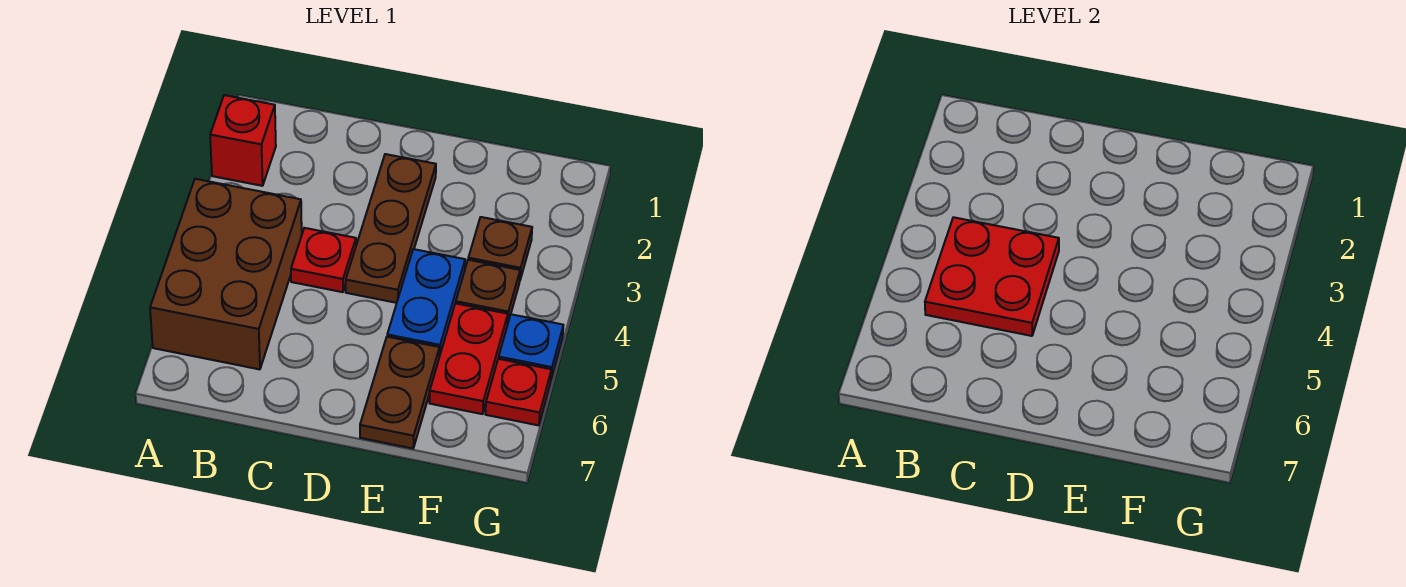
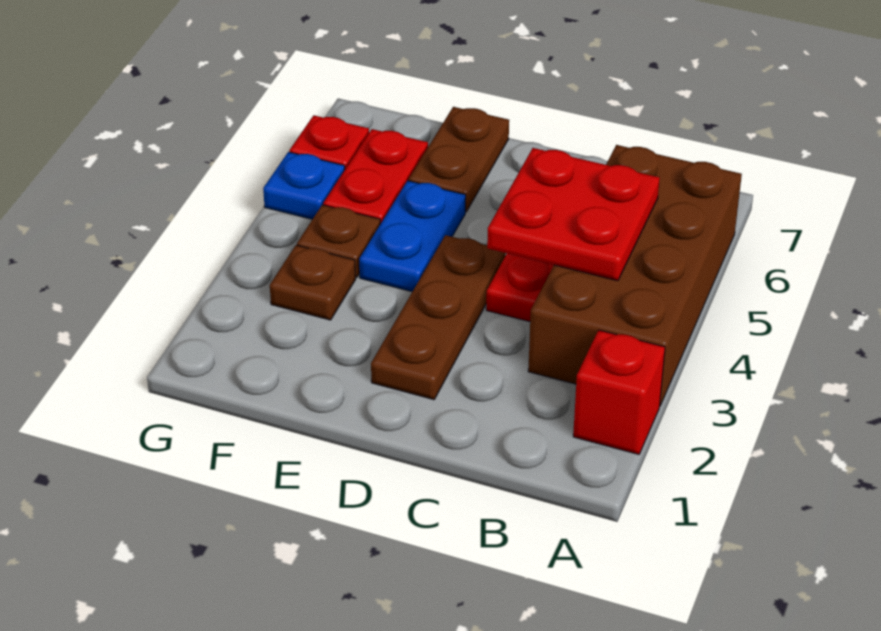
brown 2x3 brick [150,179,302,369] -> brown 2x4 brick [528,145,742,406]

